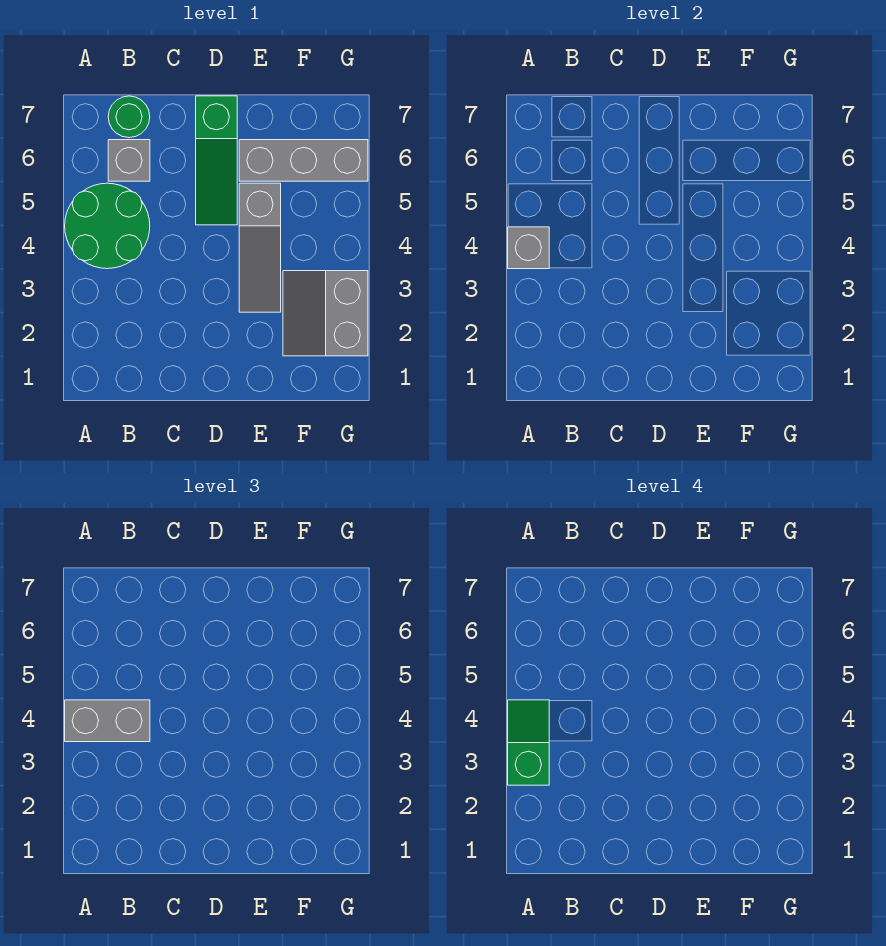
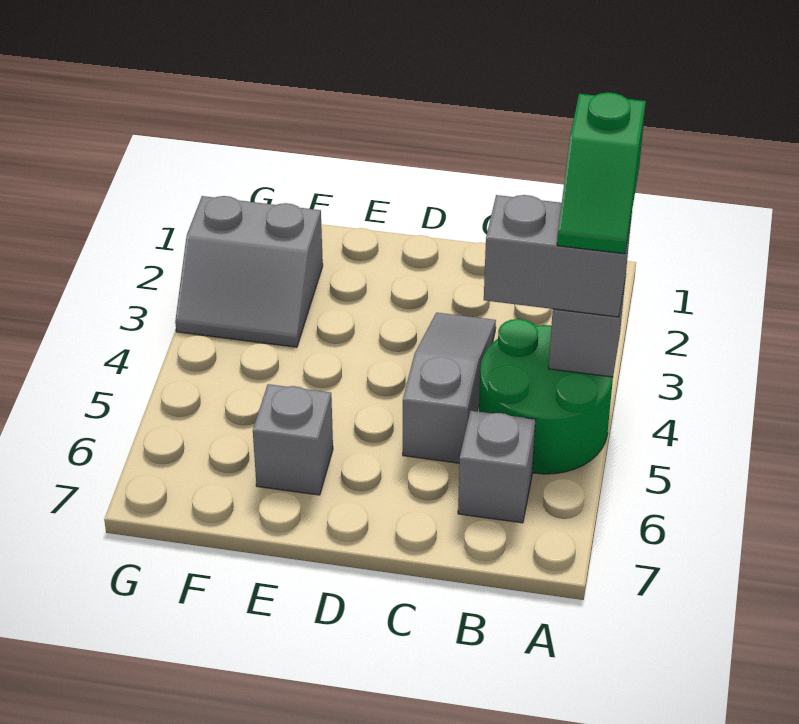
green 1x1 round brick [108,96,150,138] -> none
green 1x3 slope [196,96,237,225] -> none
grey 1x3 slope [239,183,281,312] -> grey 1x3 slope moved to [403,313,496,463]
grey 1x3 brick [239,140,368,181] -> grey 1x1 brick [253,384,333,495]
grey 2x2 slope [283,271,368,356] -> grey 2x2 slope turned to [175,196,323,347]

